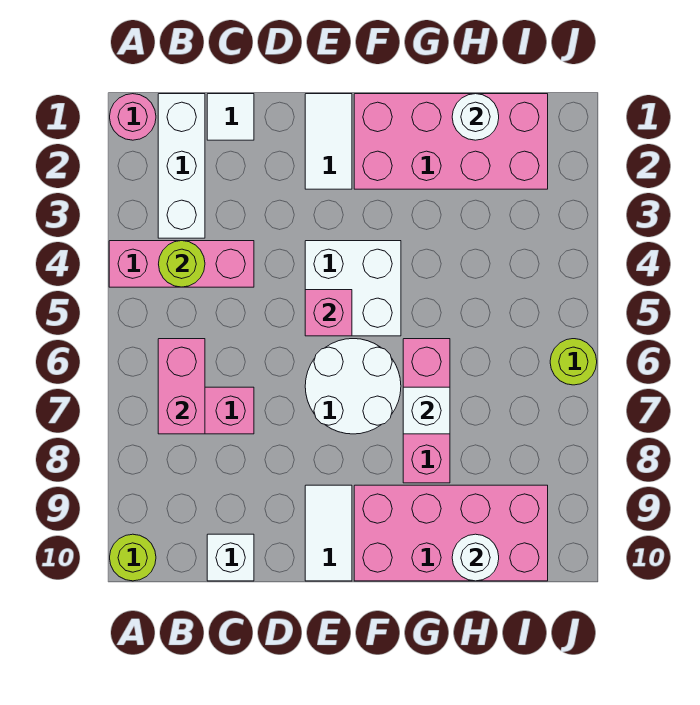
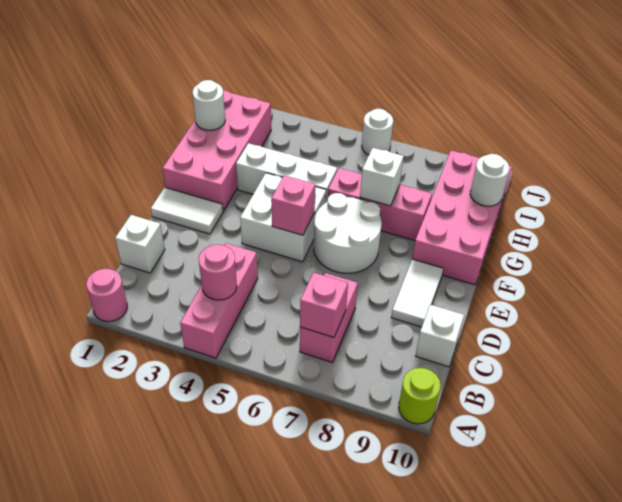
white 1x3 brick [158,94,205,238] -> white 1x3 brick moved to [236,143,337,202]
lime 1x1 round brick [159,241,205,287] -> pink 1x1 round brick [199,245,237,300]
pink 1x2 brick [158,339,205,434] -> pink 1x1 brick [300,272,348,338]
white 1x1 tile [207,94,254,140] -> white 1x1 brick [115,215,165,273]
white 1x2 tile [305,485,352,581] -> white 1x2 tile turned to [391,259,444,327]
lime 1x1 round brick [550,339,597,385] -> white 1x1 round brick [362,109,393,155]

